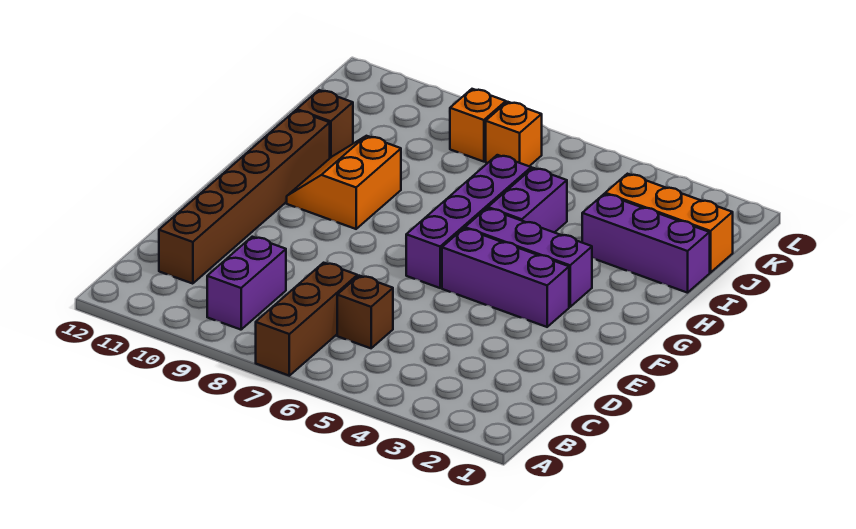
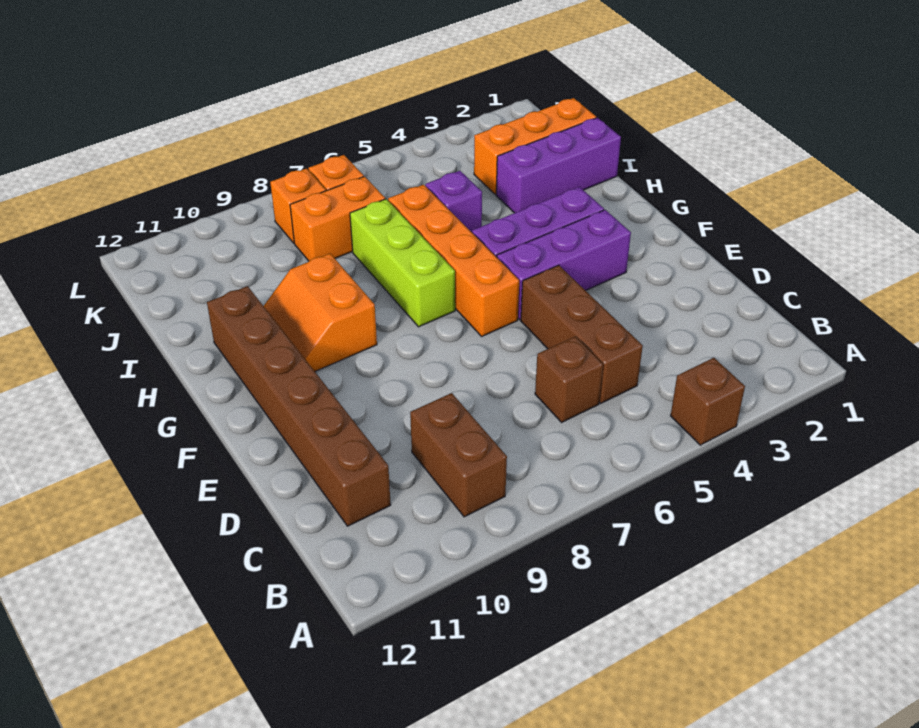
brown 1x3 brick [256,263,357,376] -> brown 1x3 brick moved to [521,265,643,403]
purple 1x2 brick [207,237,286,330] -> brown 1x2 brick [410,393,507,517]
purple 1x4 brick [406,155,531,288] -> orange 1x4 brick [388,185,519,336]
none -> lime 1x3 brick [350,199,455,327]
purple 1x2 brick [488,168,567,233] -> purple 1x1 brick [425,171,482,232]
brown 1x1 brick [297,90,353,158] -> brown 1x1 brick moved to [671,358,745,445]
none -> orange 1x2 brick [290,177,385,261]

